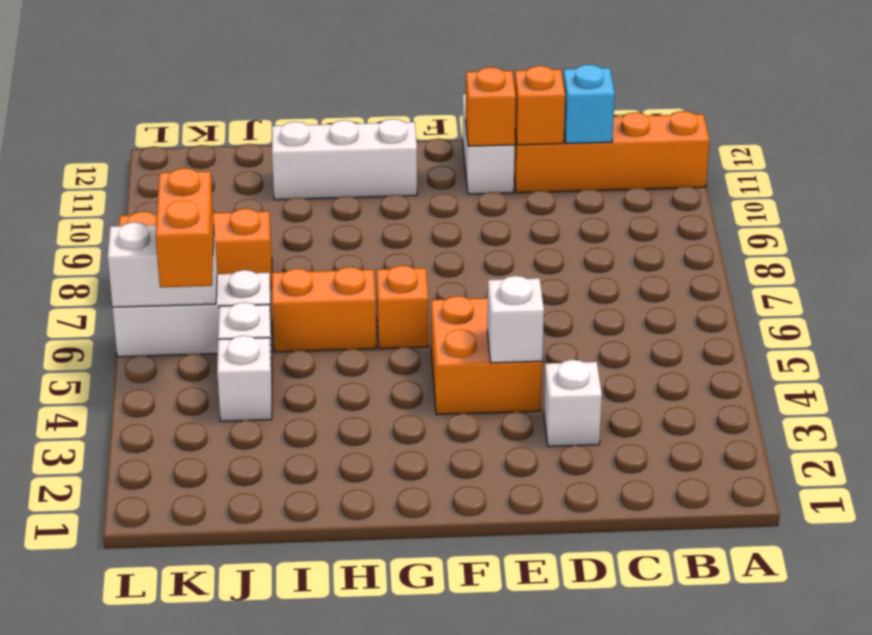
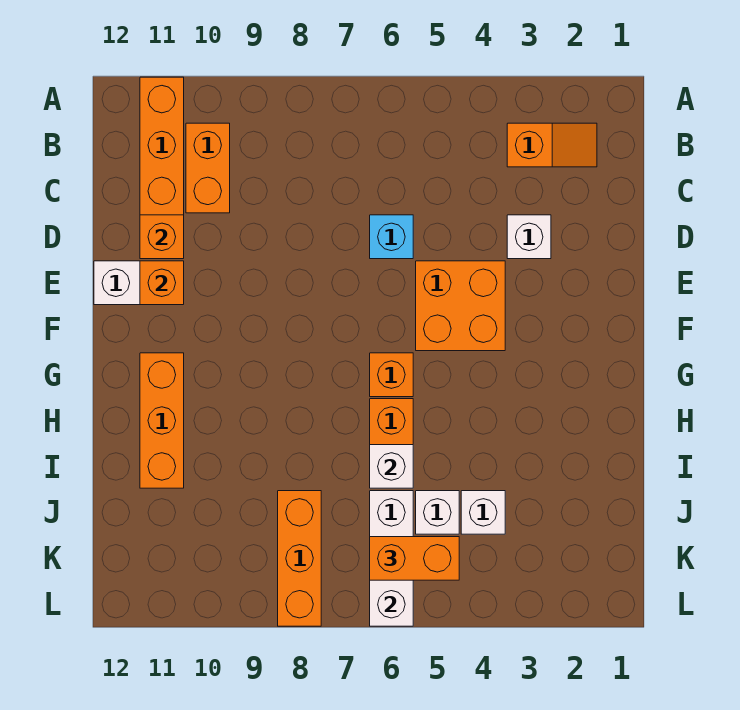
none -> orange 1x2 slope [507,123,597,167]
none -> orange 1x2 brick [186,123,230,213]
cyan 1x1 brick [563,64,615,144] -> cyan 1x1 brick moved to [370,215,413,259]
white 1x1 brick [487,276,544,363] -> white 1x1 brick moved to [370,445,413,488]
white 1x3 brick [272,119,417,200] -> orange 1x3 brick [140,353,184,488]

